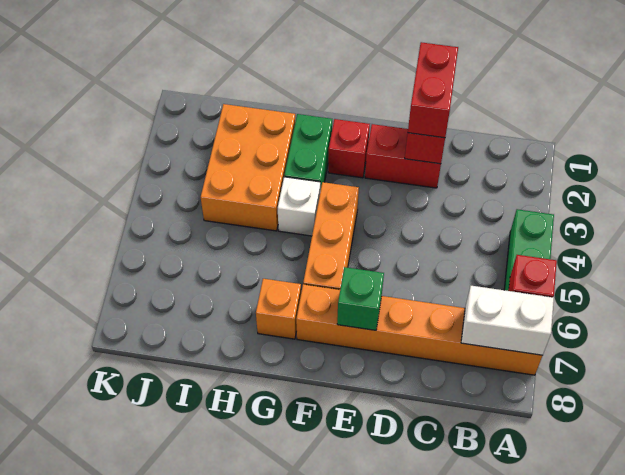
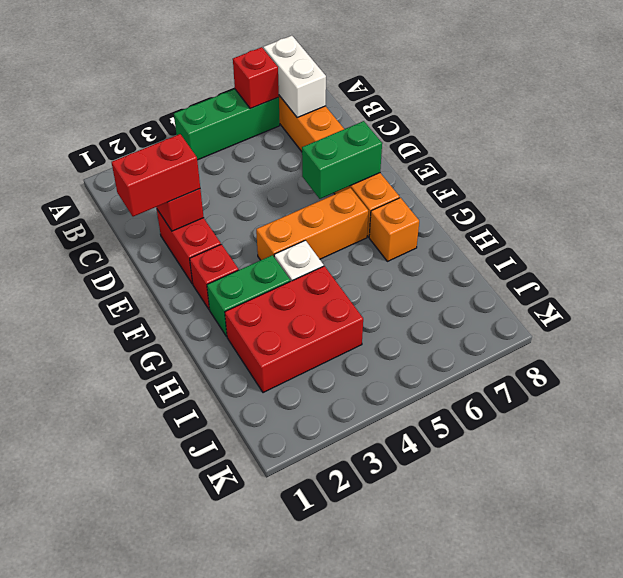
green 1x1 brick [337,267,384,330] -> green 1x2 brick [302,121,382,199]
orange 2x3 brick [201,104,295,231] -> red 2x3 brick [225,266,363,393]

